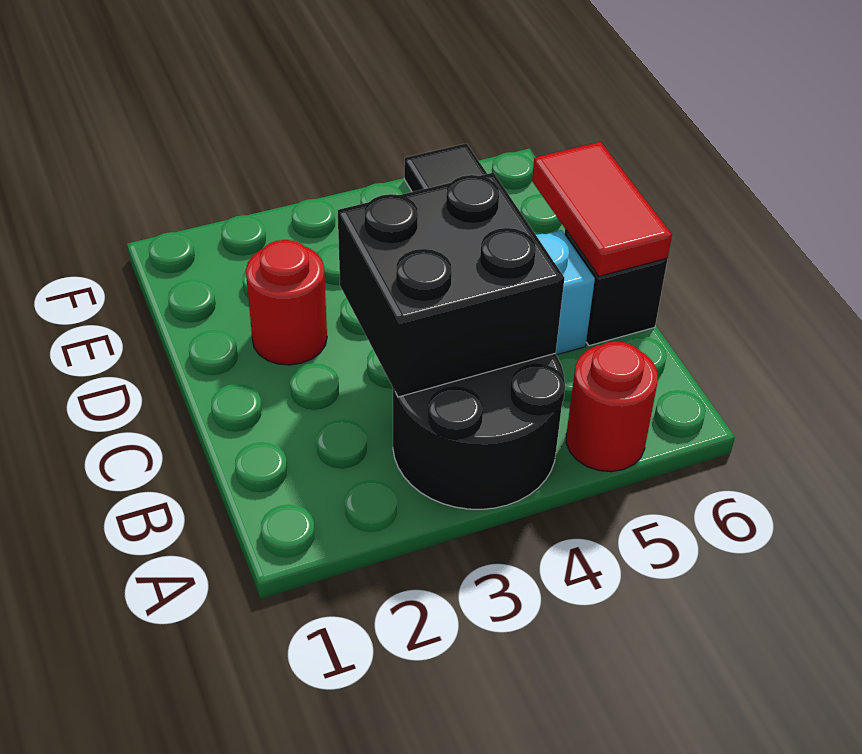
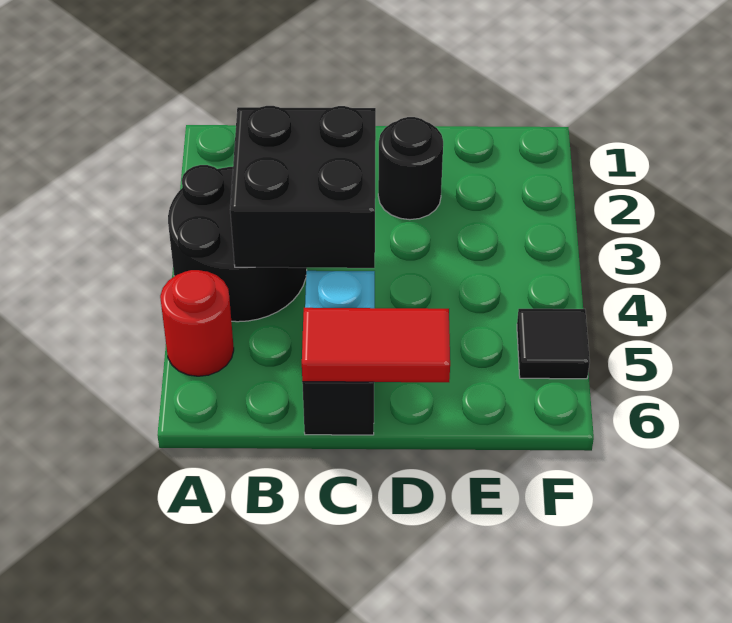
red 1x1 round brick [246,240,327,365] -> black 1x1 round brick [378,117,443,220]

